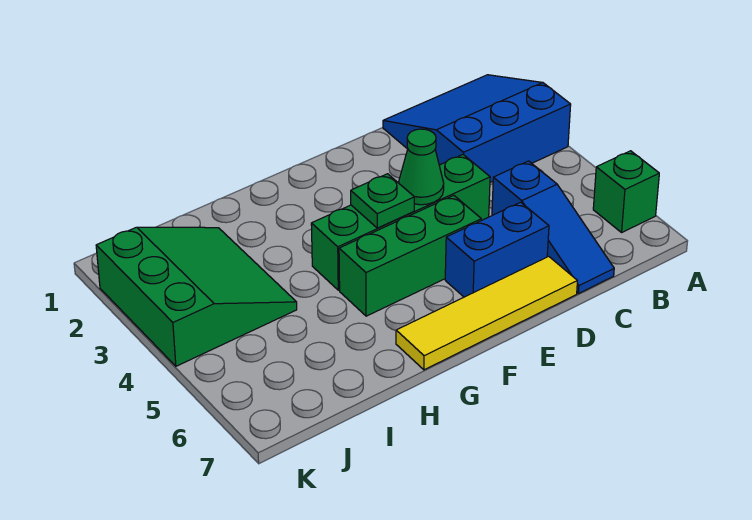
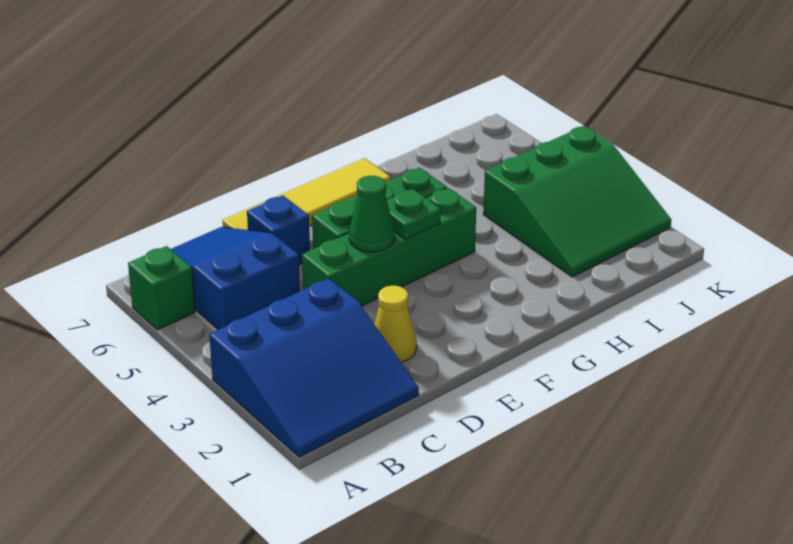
blue 1x3 slope [492,161,614,293] -> blue 2x3 slope [171,227,300,329]
none -> yellow 1x1 cone [374,286,417,362]
blue 1x2 brick [445,202,549,297] -> blue 1x1 brick [247,195,310,265]
green 3x3 slope [96,227,297,366] -> green 3x3 slope turned to [483,126,671,277]

